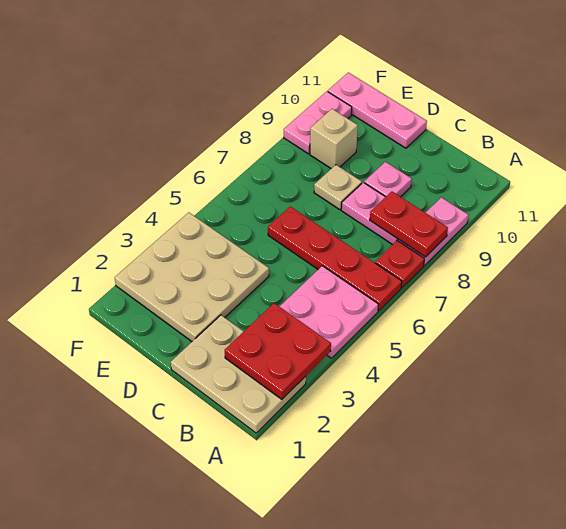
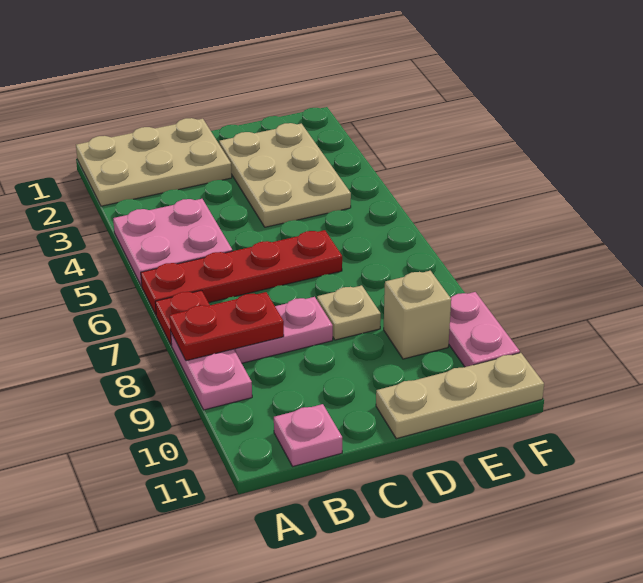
red 2x2 plate [225,303,331,399] -> none
pink 1x1 plate [364,162,412,197] -> pink 1x1 plate moved to [274,404,342,466]
tan 3x3 plate [115,212,269,341] -> tan 2x3 plate [219,123,351,227]
pink 1x3 plate [328,72,427,148] -> tan 1x3 plate [376,353,544,439]

